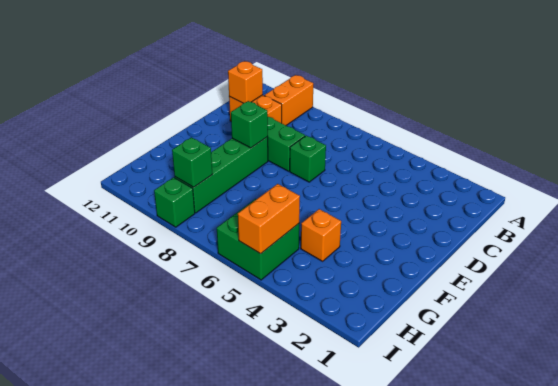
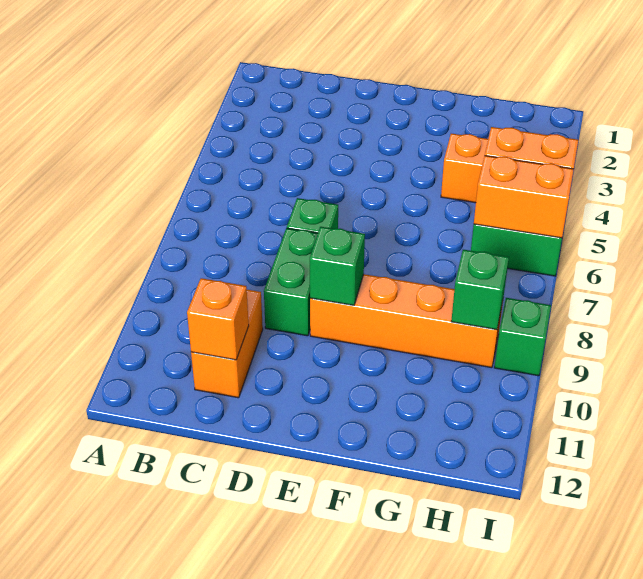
orange 1x2 brick [264,75,313,125] -> orange 1x2 brick moved to [474,156,574,238]
green 1x4 brick [175,137,268,213] -> orange 1x4 brick [310,274,503,368]

